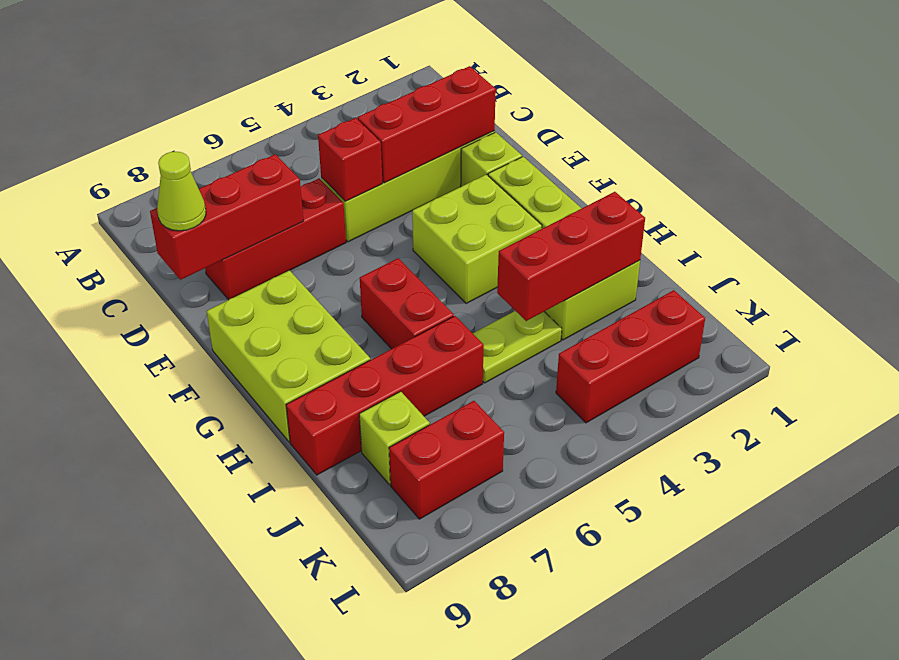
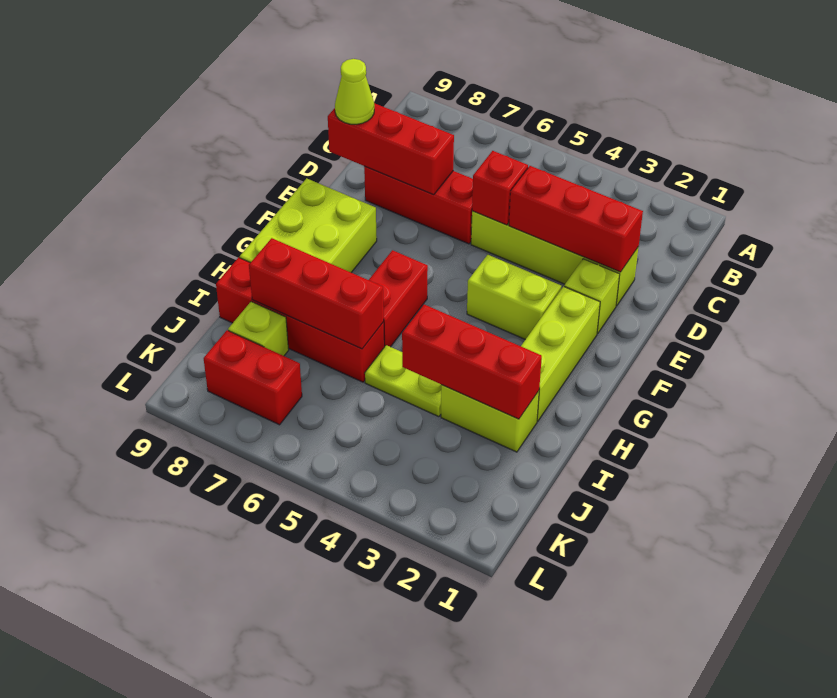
lime 2x2 brick [412,175,542,303] -> lime 1x2 brick [467,255,562,340]
red 1x3 brick [556,290,705,423] -> red 1x3 brick moved to [249,238,384,349]

